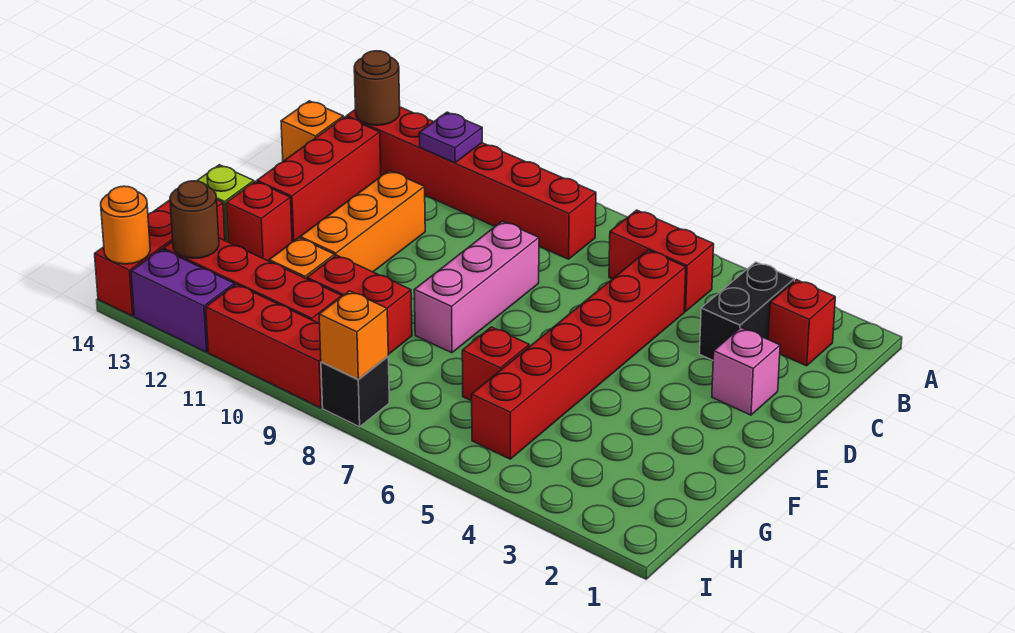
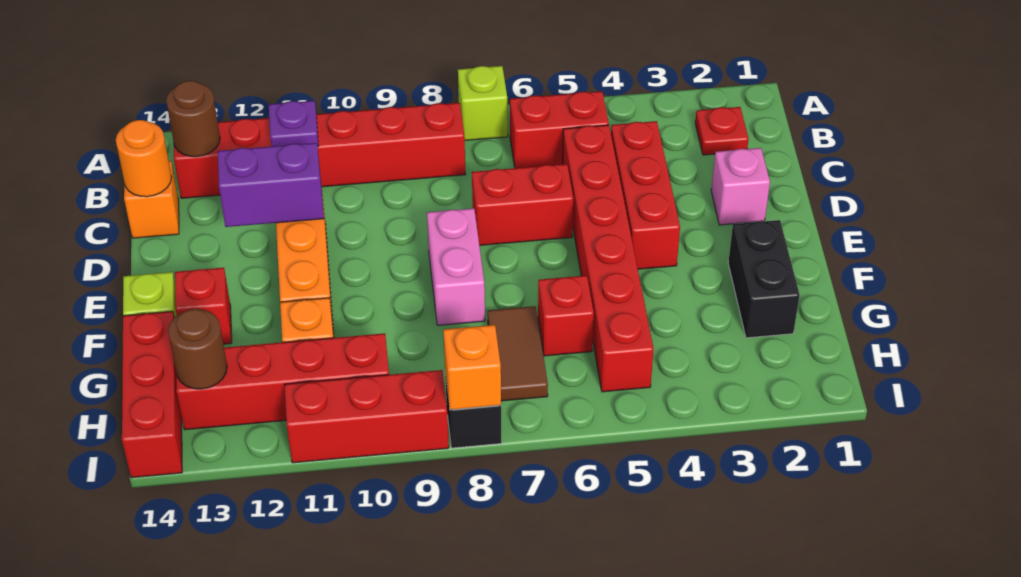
none -> lime 1x1 brick [458,66,508,140]
red 1x1 brick [768,280,835,366] -> red 1x1 plate [695,107,748,155]
black 1x2 brick [700,262,794,360] -> black 1x2 brick moved to [728,220,800,338]
red 1x3 brick [257,117,381,242] -> red 1x3 brick moved to [611,121,680,269]
pink 1x3 brick [414,221,539,353] -> pink 1x2 brick [427,208,485,325]
none -> brown 1x2 tile [488,306,548,401]
red 1x2 brick [307,255,412,354] -> red 1x2 brick moved to [472,164,573,245]
purple 1x2 brick [131,249,234,352] -> purple 1x2 brick moved to [218,143,324,227]
orange 1x1 round brick [101,186,150,264] -> orange 1x1 round brick moved to [116,120,172,197]

